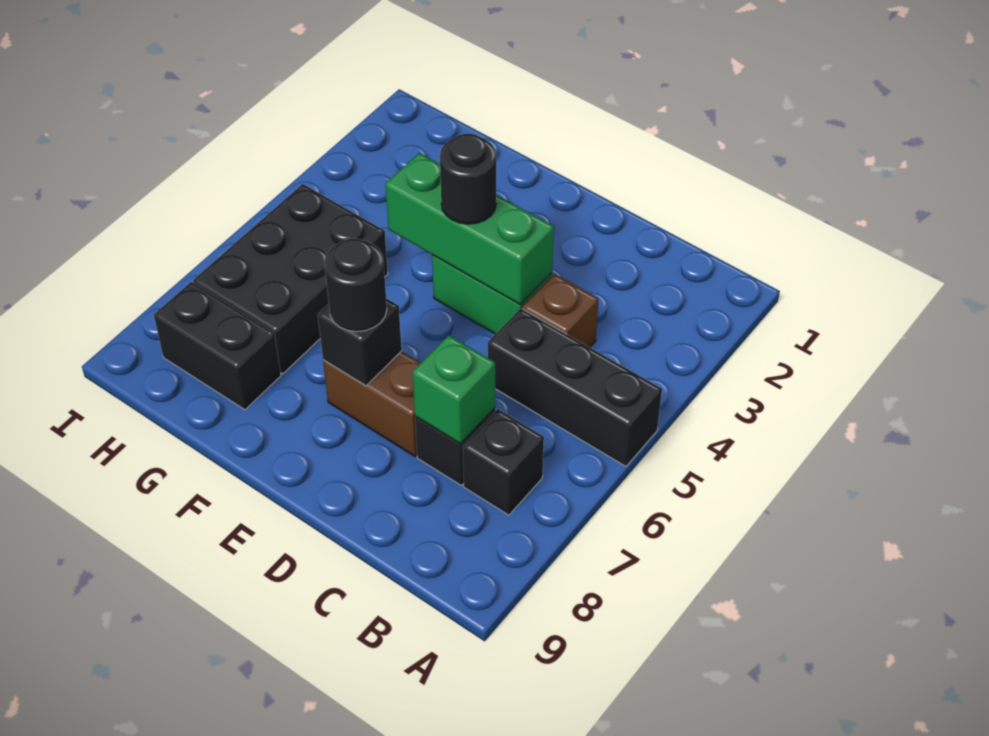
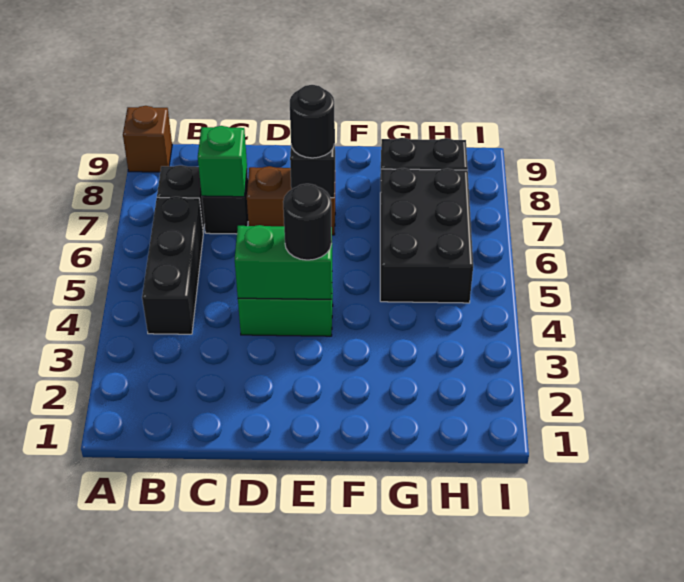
black 1x3 brick [488,308,662,466] -> black 1x3 brick turned to [142,197,203,334]
brown 1x1 brick [522,274,598,347] -> brown 1x1 brick moved to [123,106,172,172]
green 1x3 brick [385,153,554,304] -> green 1x2 brick [235,225,332,299]

